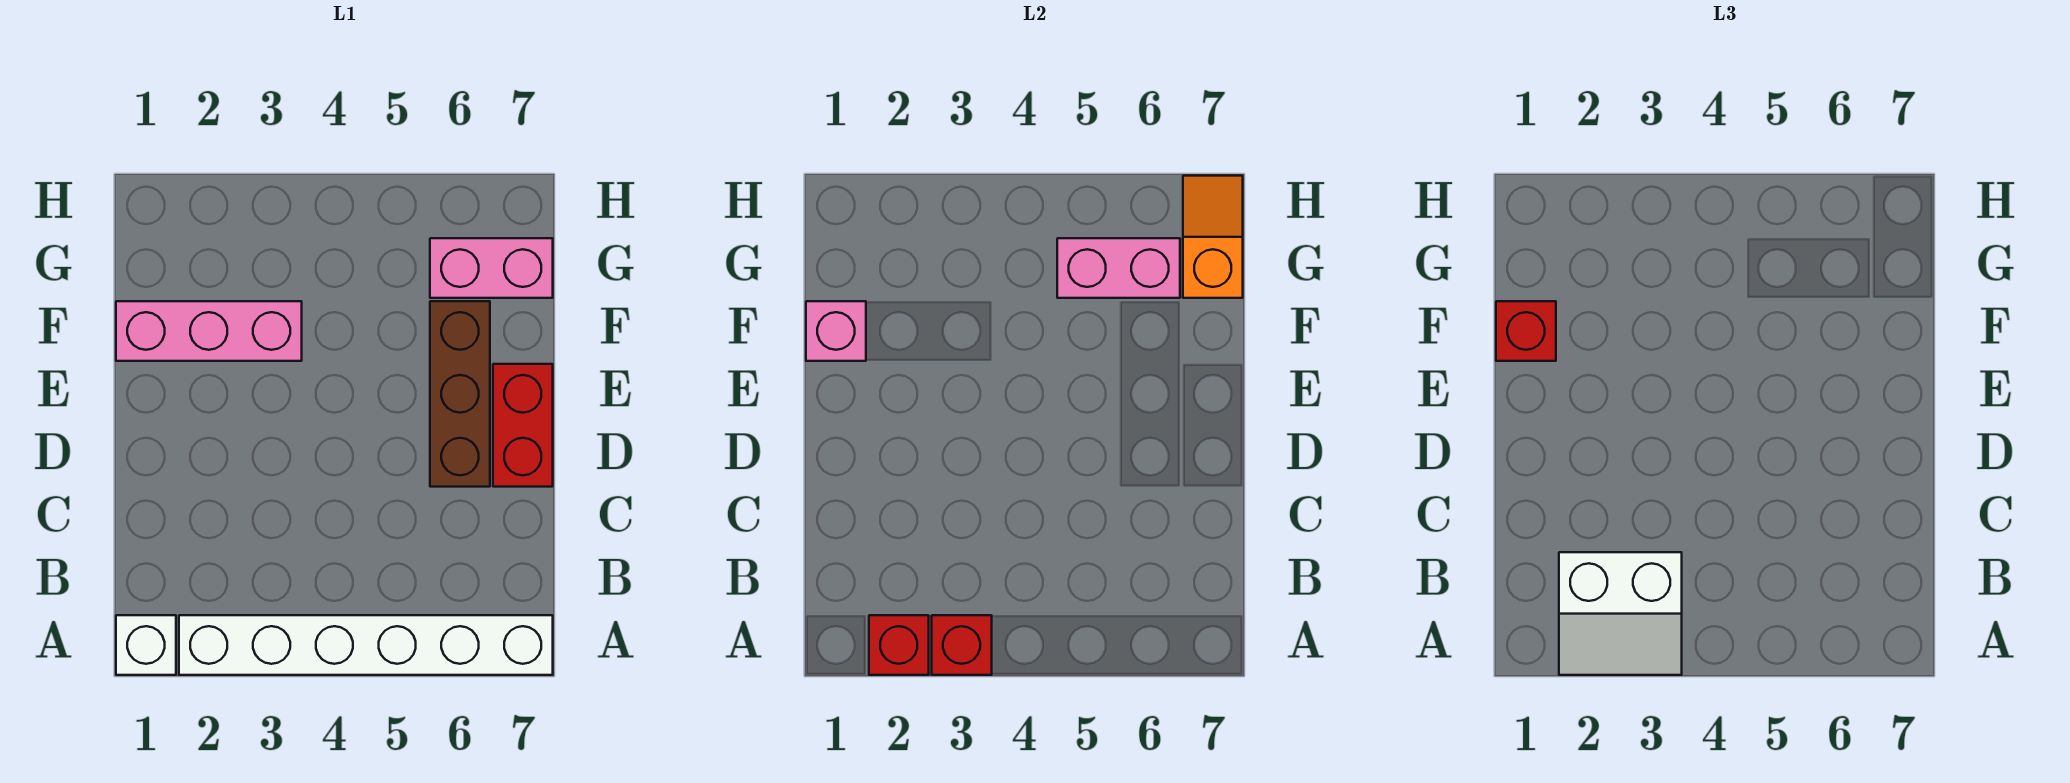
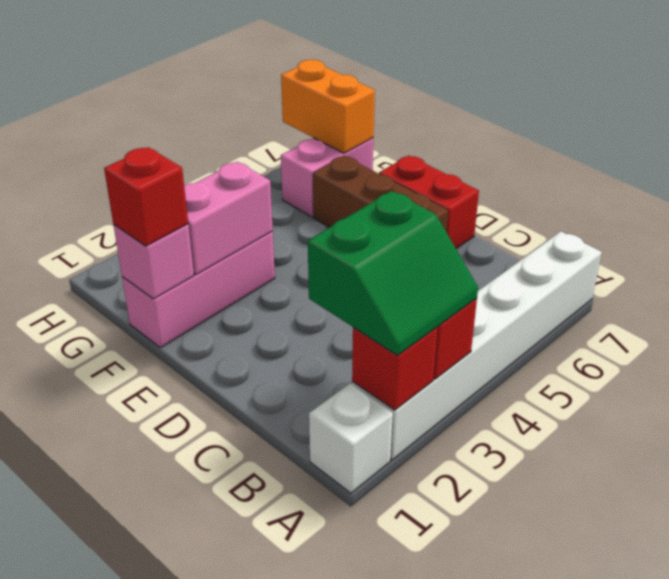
white 2x2 slope [1559,552,1682,675] -> green 2x2 slope [308,191,478,355]
pink 1x2 brick [1057,238,1180,298] -> pink 1x2 brick moved to [184,162,273,275]
orange 1x2 slope [1183,176,1243,298] -> orange 1x2 brick [281,60,375,153]

